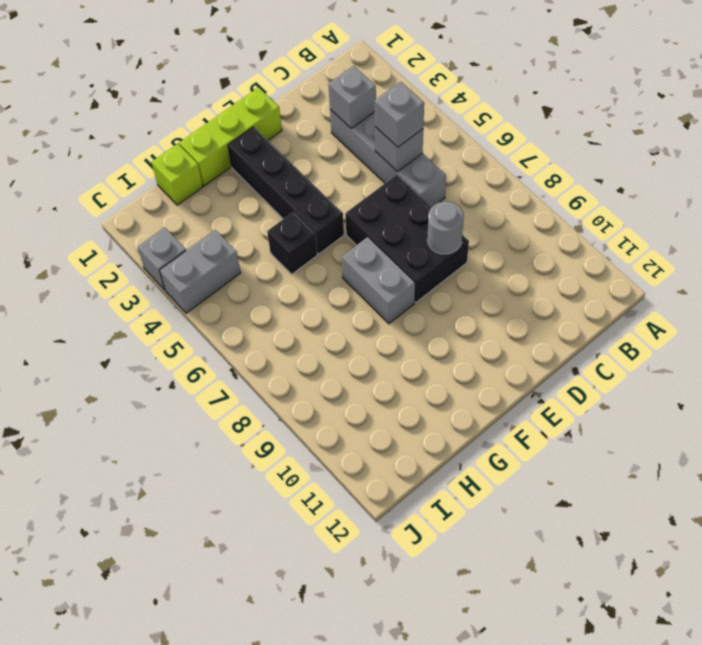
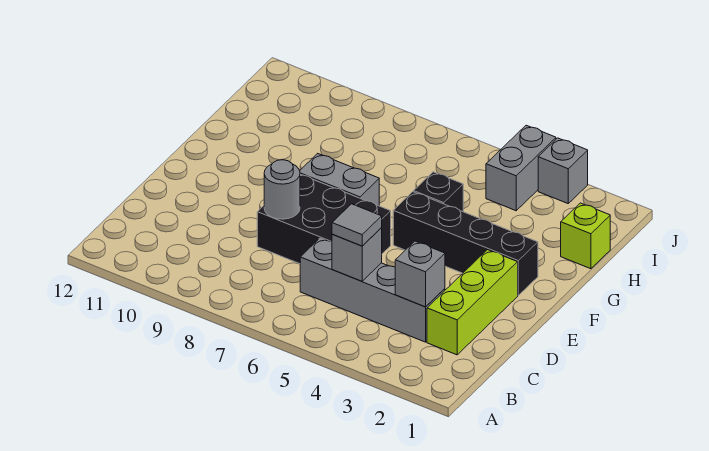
grey 1x1 brick [375,82,424,147] -> grey 1x1 tile [332,204,382,246]
lime 1x3 brick [179,88,282,186] -> lime 1x3 brick moved to [427,250,518,355]

